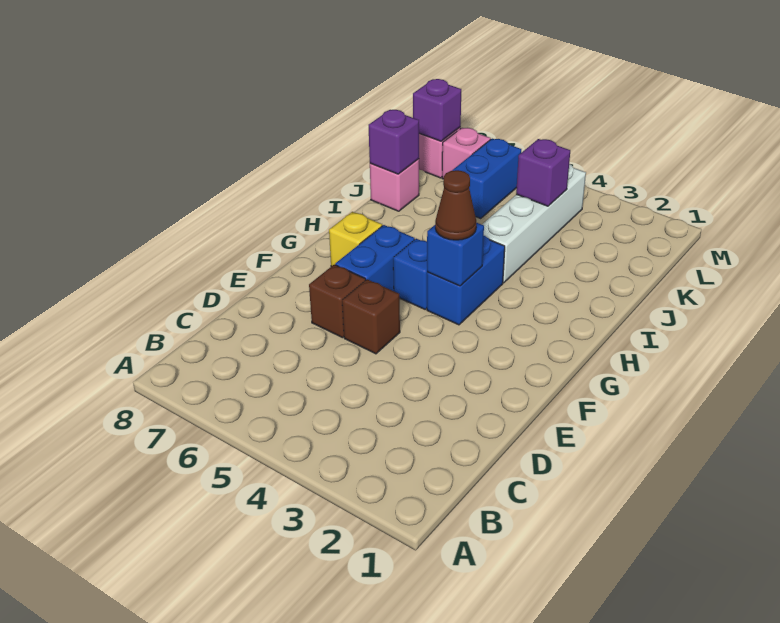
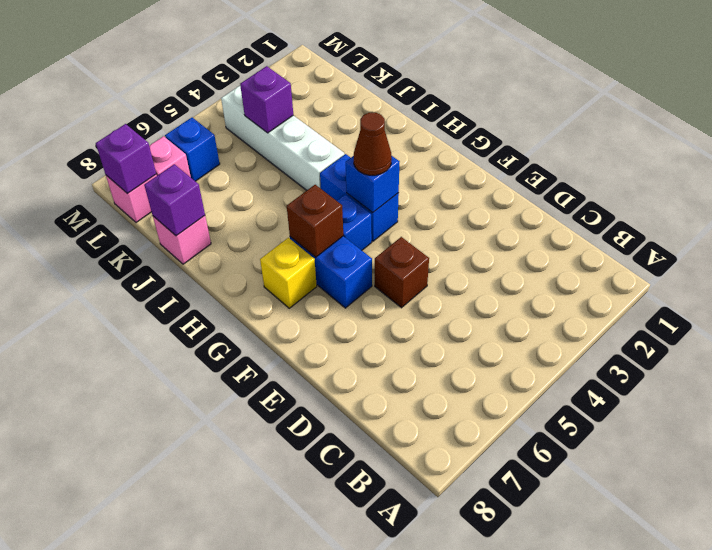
brown 1x1 brick [309,265,366,338] -> brown 1x1 brick moved to [287,185,343,257]
blue 1x2 brick [453,139,521,218] -> blue 1x1 brick [165,117,220,181]

